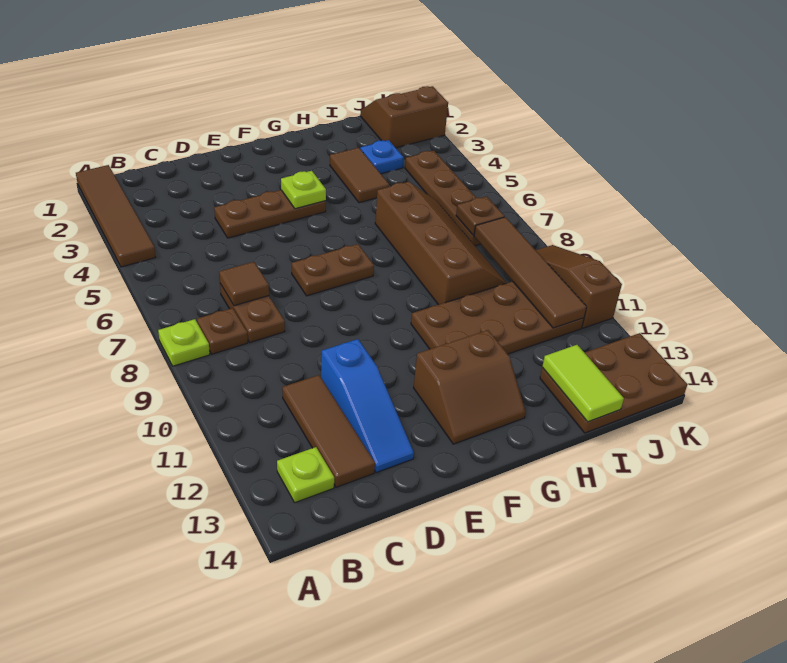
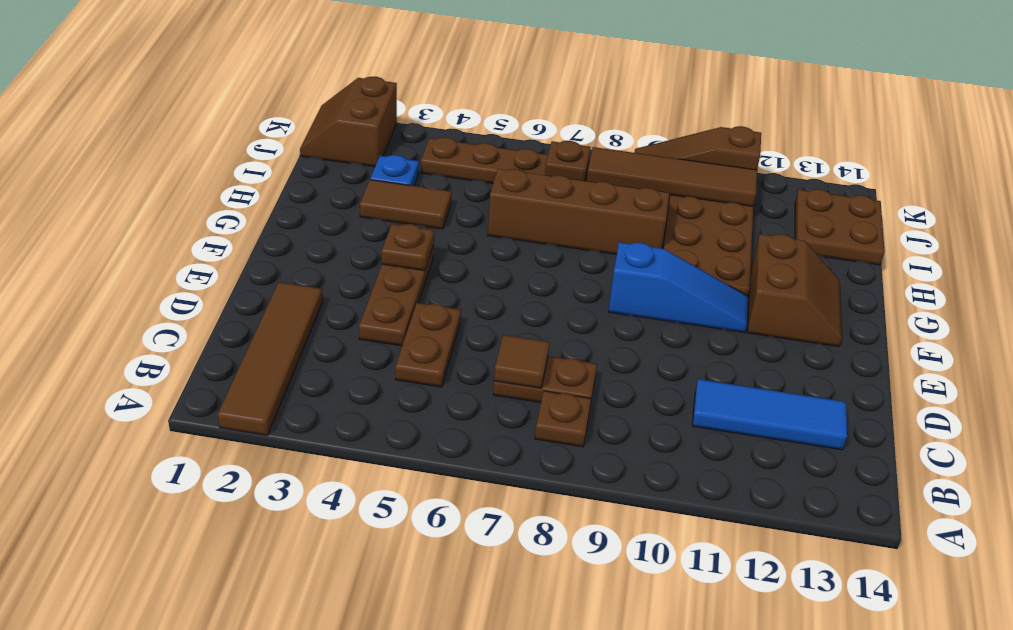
brown 1x4 tile [76,165,156,267] -> brown 1x4 tile turned to [218,282,323,435]
lime 1x1 plate [158,319,210,366] -> none
lime 1x1 plate [277,447,334,502] -> none
brown 1x3 tile [282,375,375,487] -> blue 1x3 tile [692,379,847,450]
blue 1x3 slope [321,339,414,472] -> blue 1x3 slope moved to [608,242,748,333]
brown 1x2 plate [292,244,374,296] -> brown 1x2 plate moved to [395,303,461,387]
lime 1x1 plate [281,171,326,209] -> brown 1x1 plate [382,224,434,271]
brown 2x3 plate [540,333,688,433] -> brown 2x2 plate [795,189,885,265]
lime 1x2 tile [542,345,624,422] -> none

